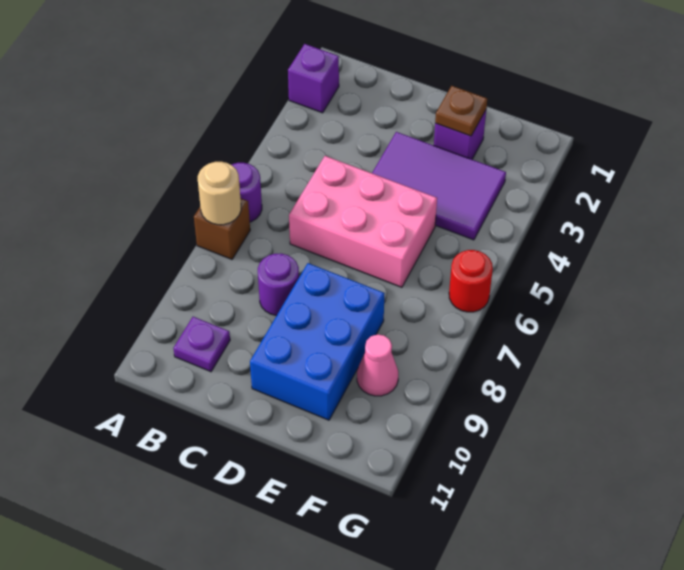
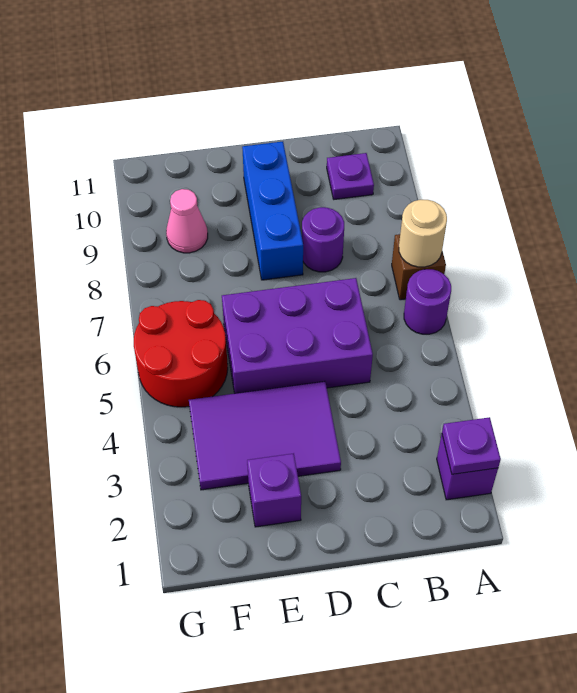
none -> purple 1x1 plate [442,417,501,474]
pink 2x3 brick [289,156,437,287] -> purple 2x3 brick [222,278,373,394]
blue 2x3 brick [250,263,385,420] -> blue 1x3 brick [242,142,303,280]
brown 1x1 plate [435,86,487,136] -> none
red 1x1 round brick [449,250,493,312] -> red 2x2 round brick [134,300,228,407]

